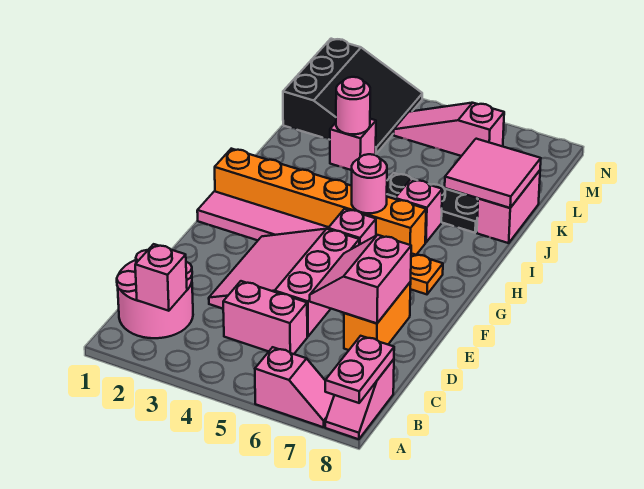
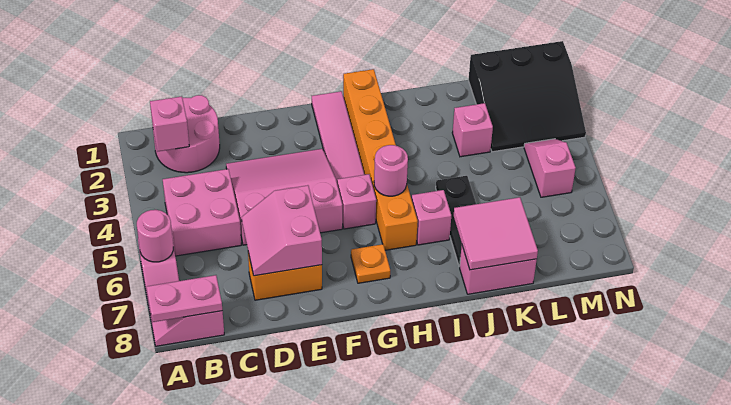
pink 1x2 brick [223,281,307,354] -> pink 2x2 brick [163,169,241,256]
pink 2x2 slope [310,235,411,323] -> pink 2x2 slope turned to [242,185,322,276]
pink 1x1 round brick [336,77,370,134] -> pink 1x1 round brick moved to [137,210,173,262]
pink 1x3 slope [394,103,504,156] -> pink 1x2 slope [524,139,576,197]

